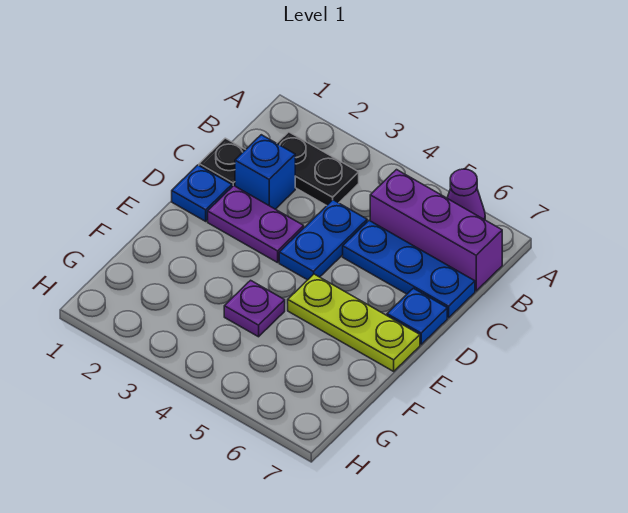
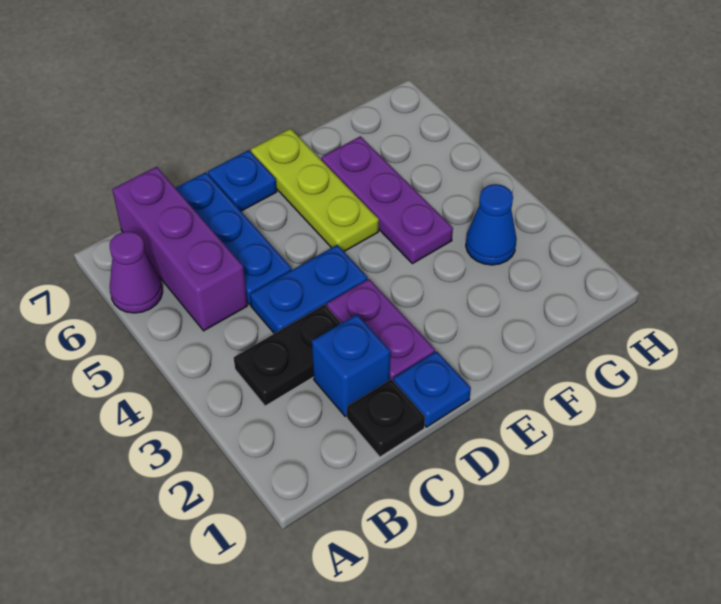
black 1x2 plate [277,132,359,206] -> black 1x2 plate turned to [234,305,341,406]
purple 1x1 plate [224,280,285,337] -> purple 1x3 plate [321,136,453,264]
none -> blue 1x1 cone [466,184,517,265]

